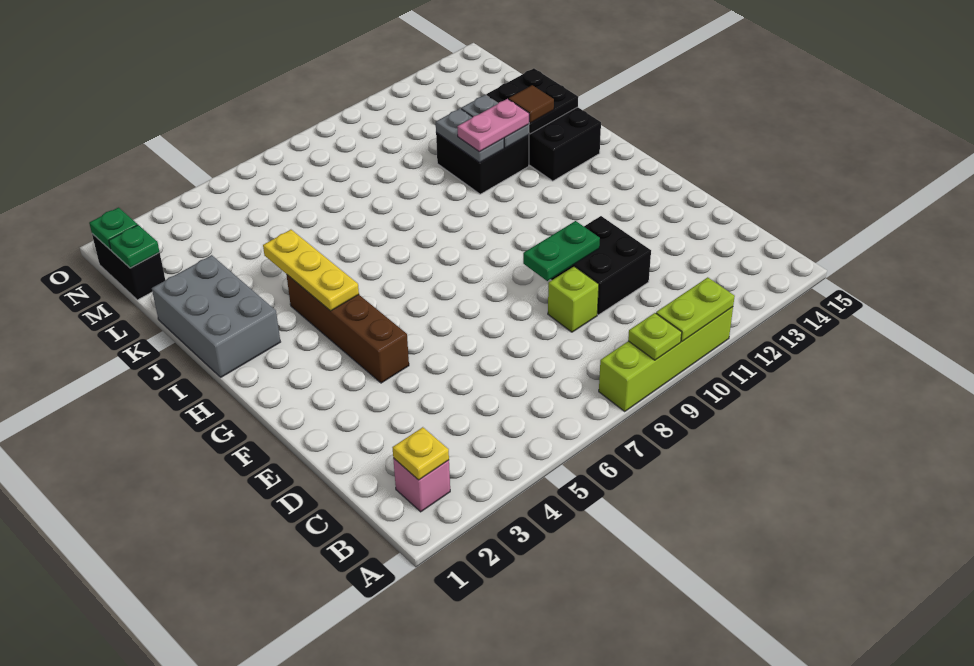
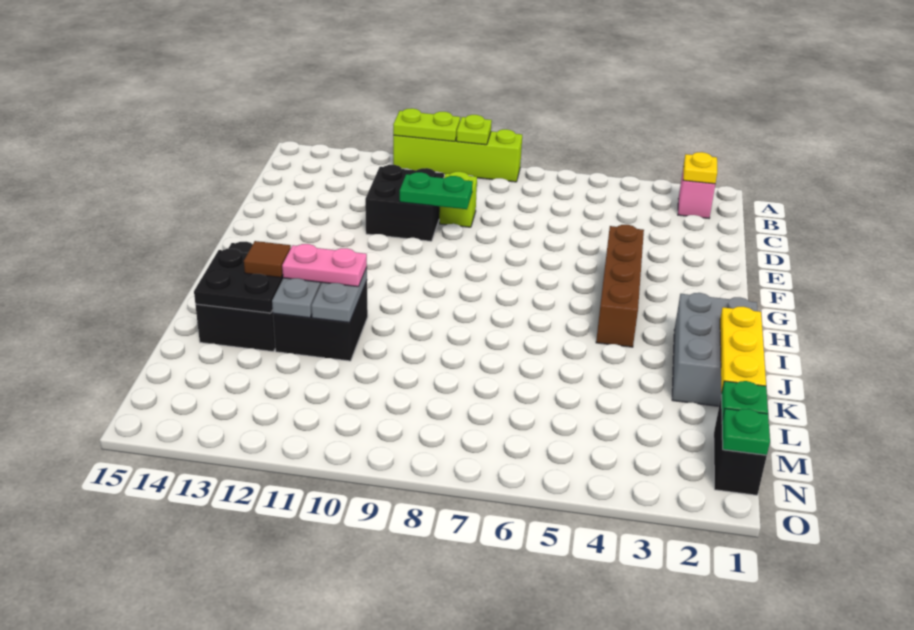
yellow 1x3 plate [263,230,359,311] -> yellow 1x3 plate moved to [720,307,766,392]

